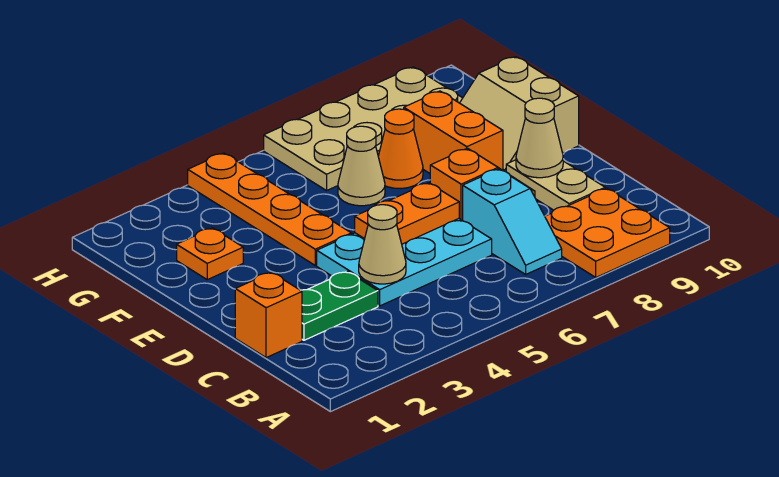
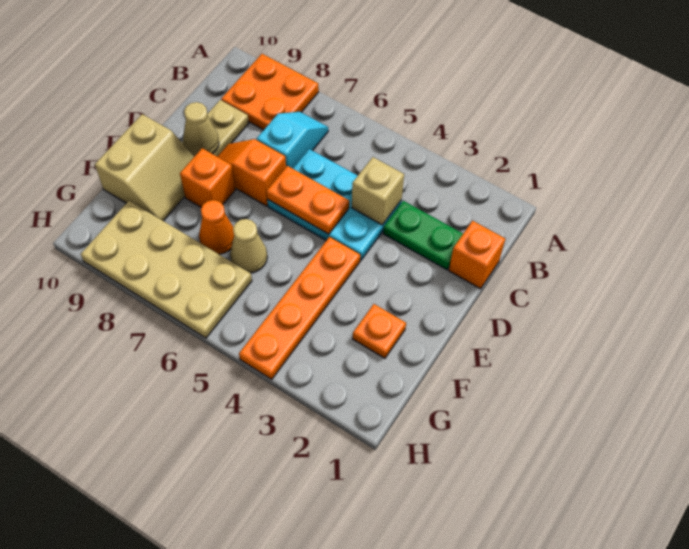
tan 1x1 cone [359,205,406,284] -> tan 1x1 brick [352,157,404,225]
orange 1x2 brick [404,91,503,173] -> orange 1x1 brick [180,148,235,208]

